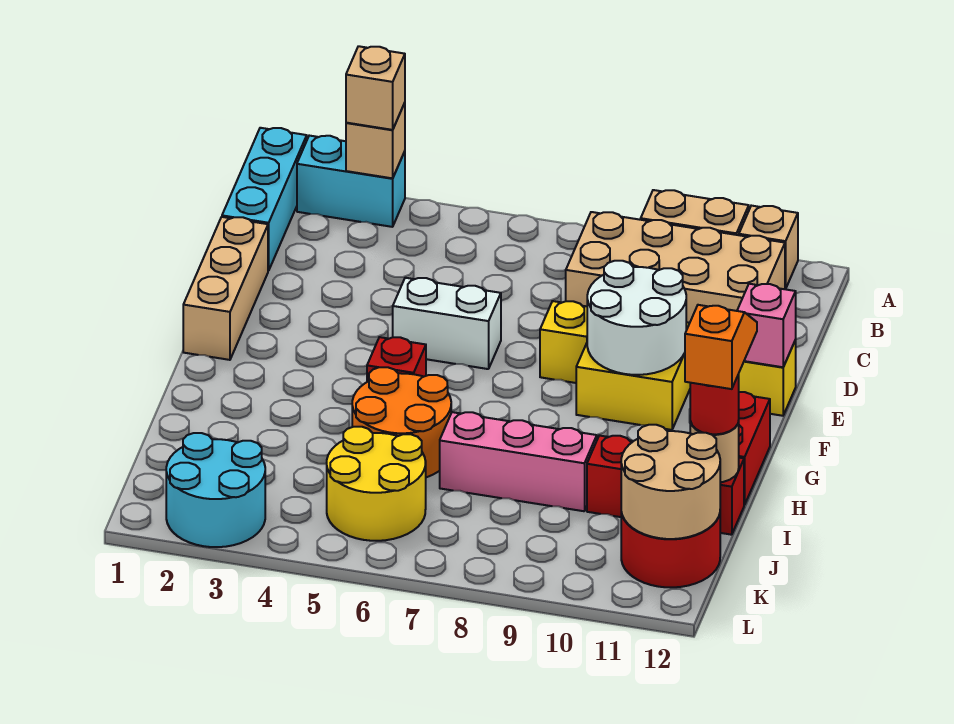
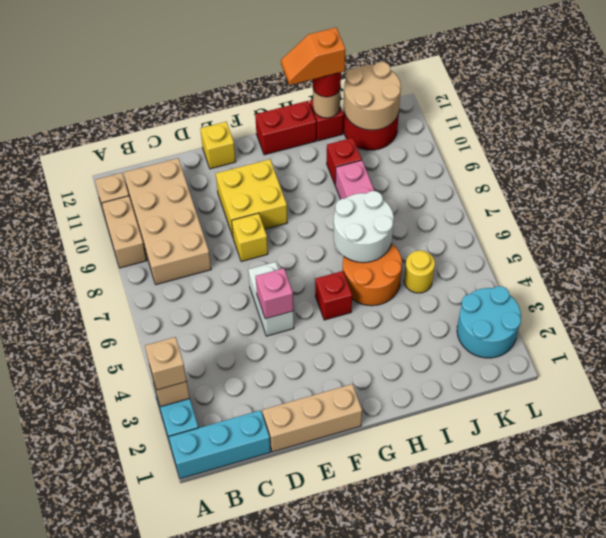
white 2x2 round brick [587,261,686,375] -> white 2x2 round brick moved to [333,191,394,263]
pink 1x1 brick [737,284,796,367] -> pink 1x1 brick moved to [256,268,293,319]
yellow 2x2 round brick [327,427,426,541] -> yellow 1x1 round brick [404,250,435,293]

